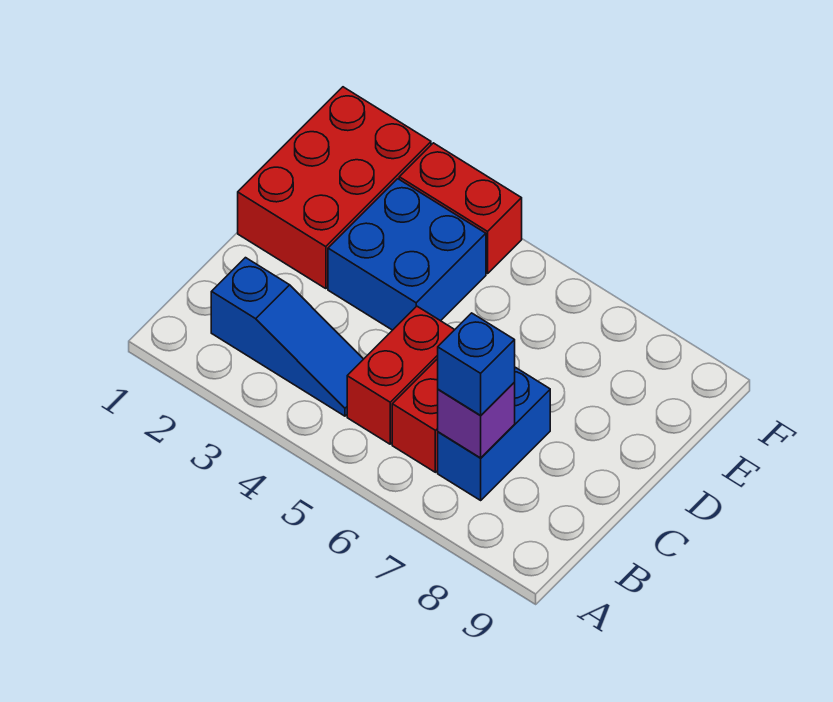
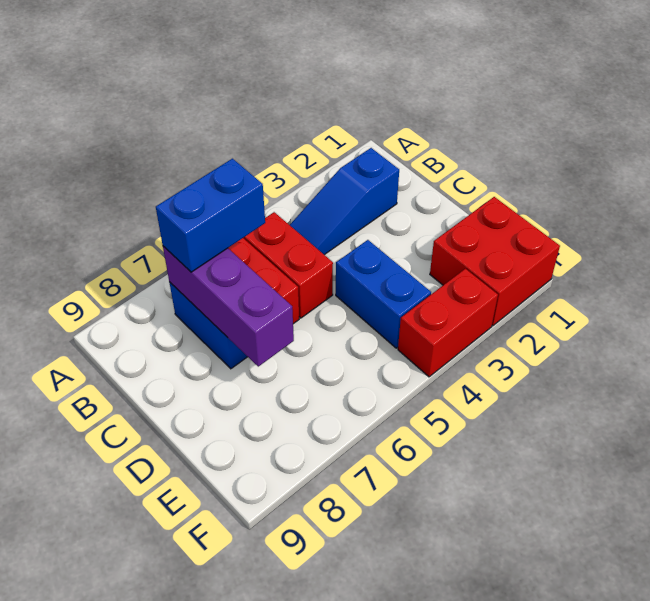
purple 1x1 brick [438,382,515,458] -> purple 1x3 brick [163,246,294,366]
blue 1x1 brick [438,313,515,416] -> blue 1x2 brick [156,159,265,272]
red 2x3 brick [238,87,431,289] -> red 2x2 brick [430,197,560,326]
blue 2x2 brick [328,179,486,330] -> blue 1x2 brick [336,240,431,348]

